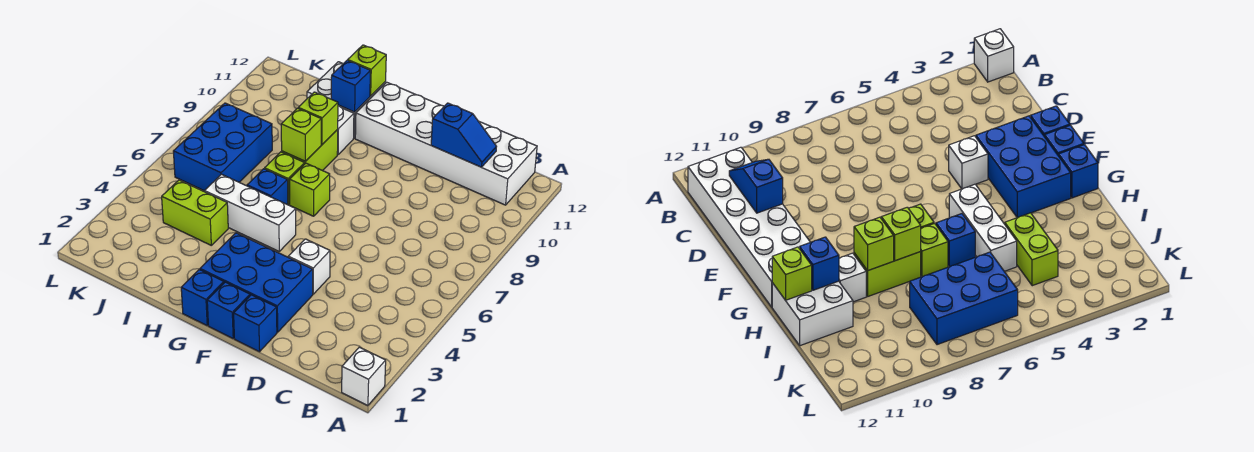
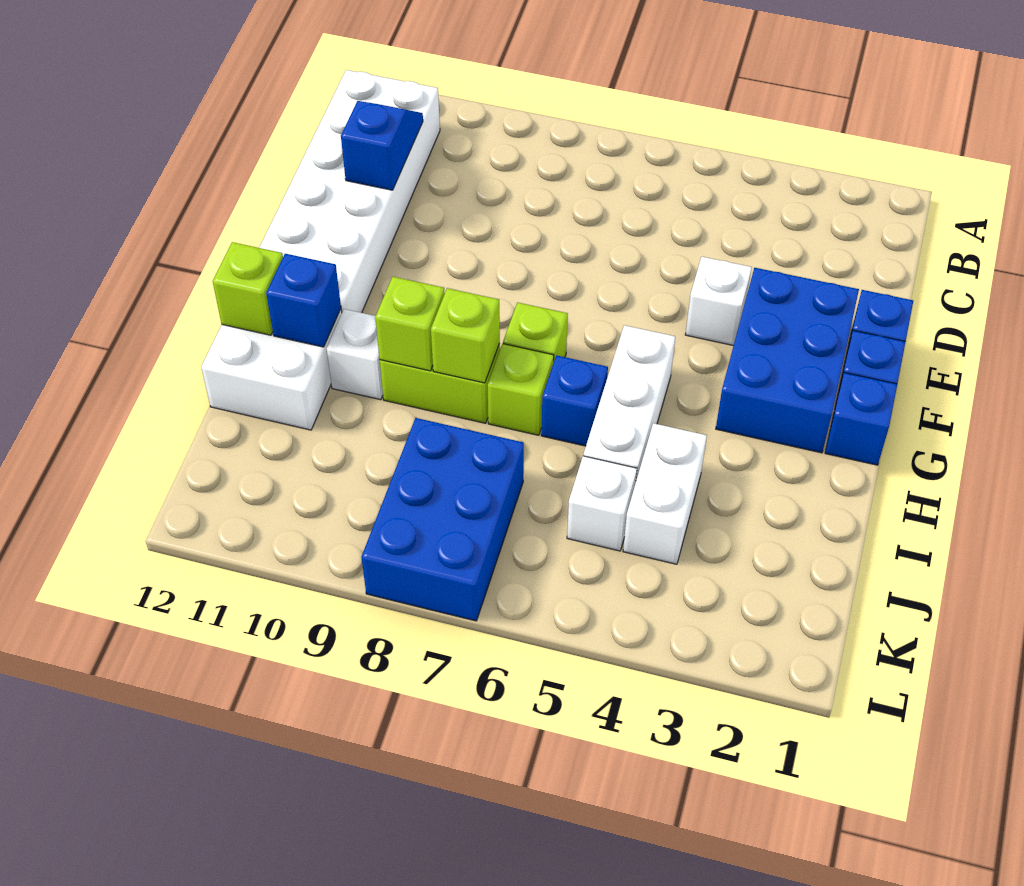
white 1x1 brick [342,347,386,406] -> white 1x1 brick moved to [567,456,637,551]
lime 1x2 brick [162,180,228,245] -> white 1x2 brick [623,423,707,564]
blue 2x3 brick [173,103,272,191] -> blue 2x3 brick turned to [361,418,524,621]

